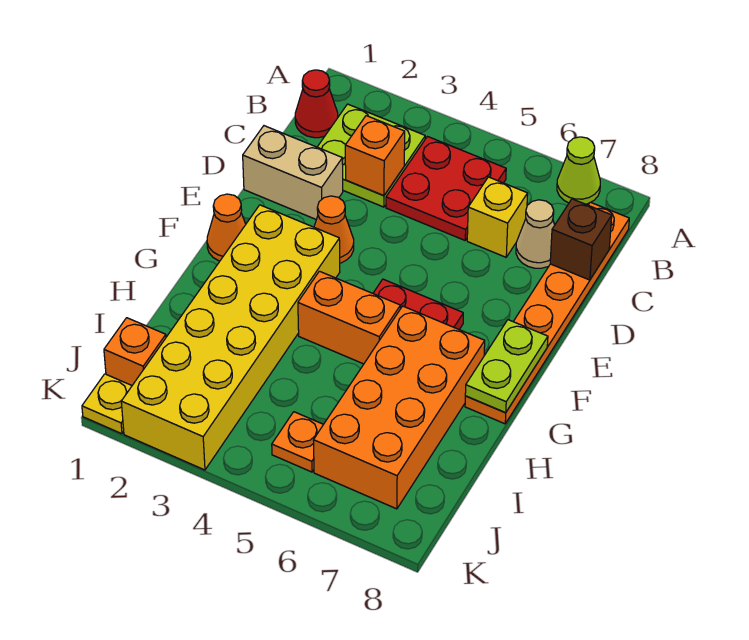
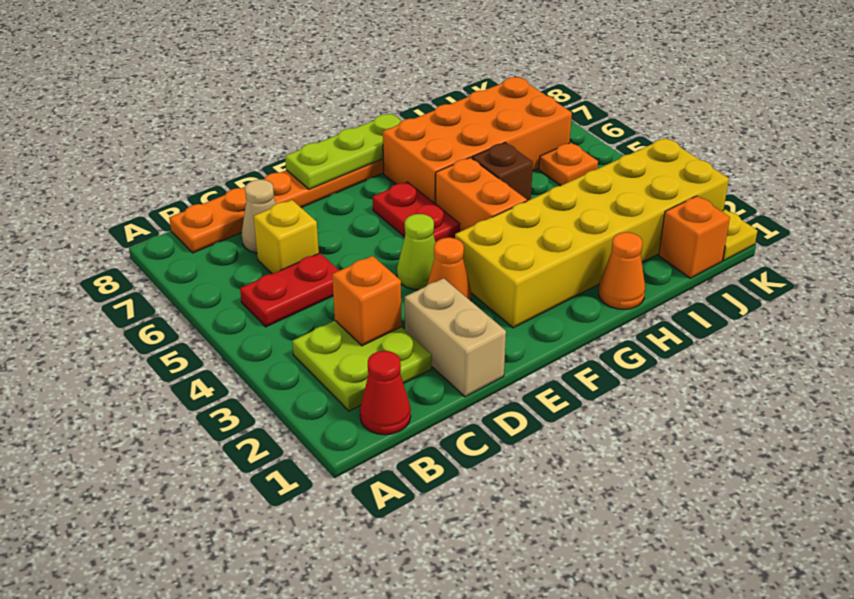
lime 1x1 cone [557,137,600,204] -> lime 1x1 cone moved to [397,214,436,290]
red 2x2 plate [386,137,506,240] -> red 1x2 plate [240,253,339,327]
brown 1x1 brick [550,199,612,280] -> brown 1x1 brick moved to [472,142,533,201]
orange 1x1 cone [207,194,246,261] -> orange 1x1 cone moved to [599,232,645,309]
lime 1x2 plate [465,320,548,413] -> lime 1x3 plate [285,113,402,189]

